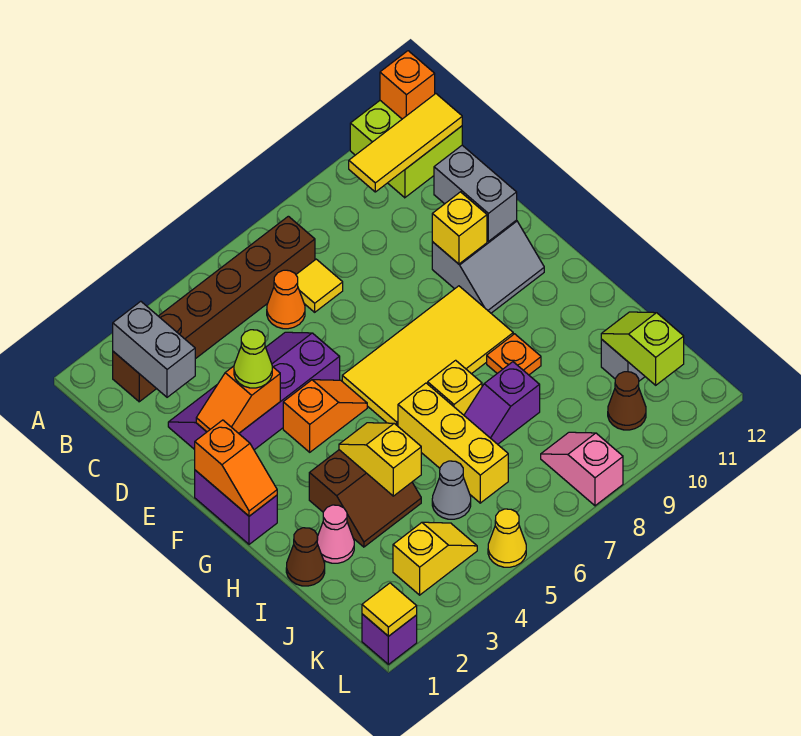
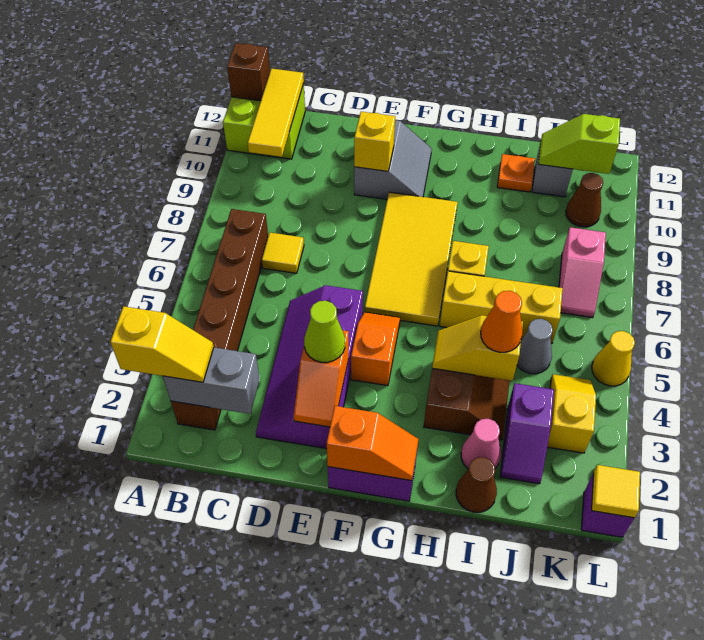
none -> yellow 1x2 slope [110,306,214,382]
orange 1x1 brick [380,51,435,119] -> brown 1x1 brick [227,43,270,101]
orange 1x1 cone [267,270,305,329] -> orange 1x1 cone moved to [481,291,522,352]
grey 1x2 brick [434,145,517,241] -> none
orange 1x1 plate [487,334,541,375] -> orange 1x1 plate moved to [497,154,535,192]
purple 1x2 slope [464,362,540,444] -> purple 1x2 slope moved to [500,383,554,484]
pink 1x2 slope [541,432,623,506] -> pink 1x2 slope turned to [559,227,606,318]

